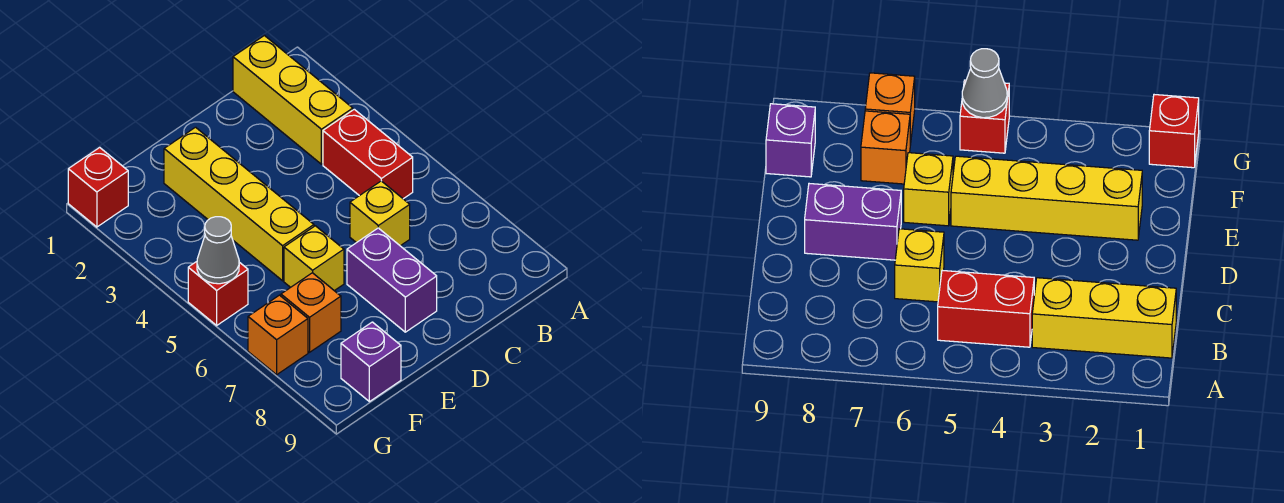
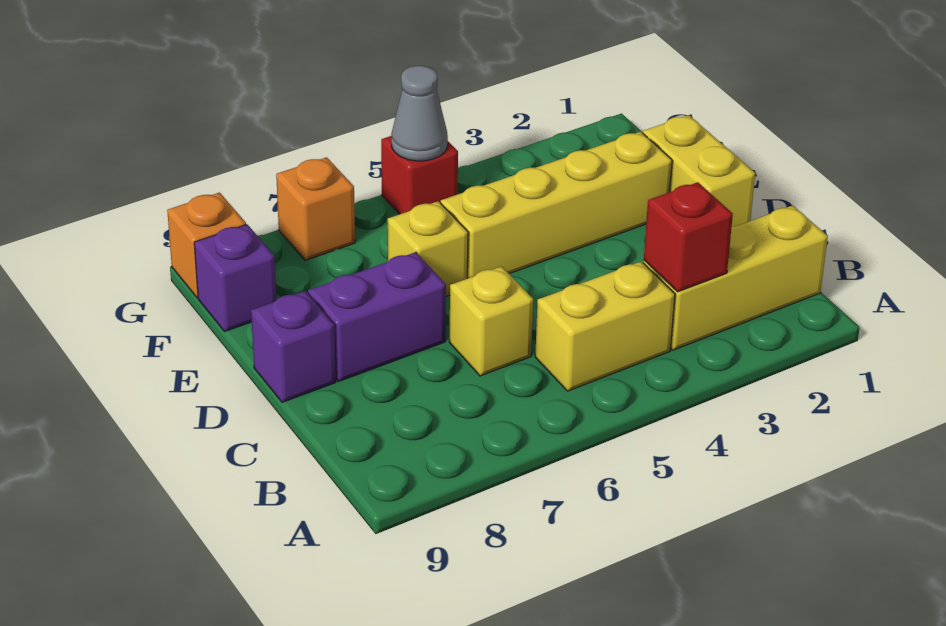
red 1x2 brick [323,109,413,199] -> yellow 1x2 brick [535,262,675,391]
none -> yellow 1x2 brick [643,115,755,226]
none -> purple 1x1 brick [251,291,336,402]
orange 1x1 brick [281,273,341,352] -> orange 1x1 brick moved to [167,193,246,298]
red 1x1 brick [68,147,128,227] -> red 1x1 brick moved to [644,182,733,292]

